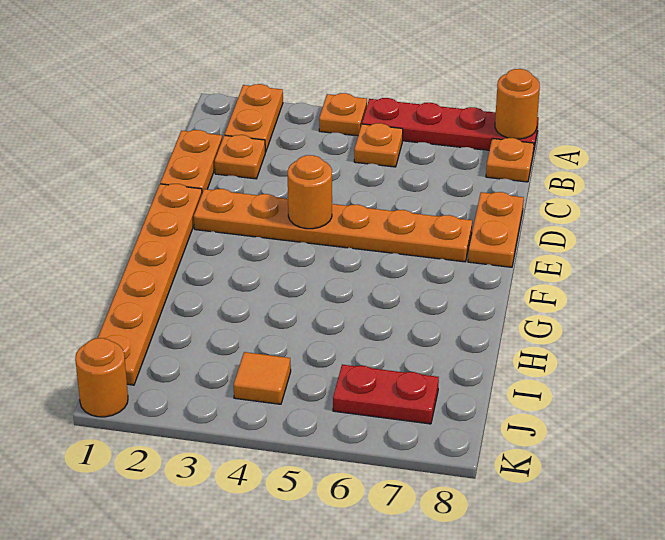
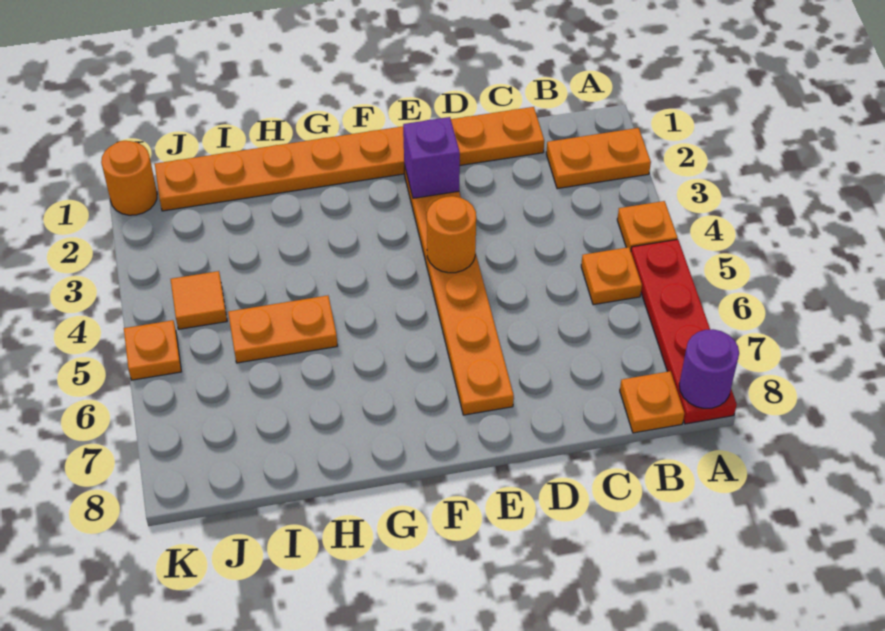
orange 1x1 round brick [495,69,540,139] -> purple 1x1 round brick [679,329,739,408]
orange 1x1 plate [215,135,265,179] -> orange 1x1 plate moved to [124,320,181,380]
orange 1x2 plate [468,192,524,267] -> orange 1x2 plate moved to [228,296,337,363]
none -> purple 1x1 brick [403,117,460,198]
red 1x2 plate [333,365,439,424] -> none

